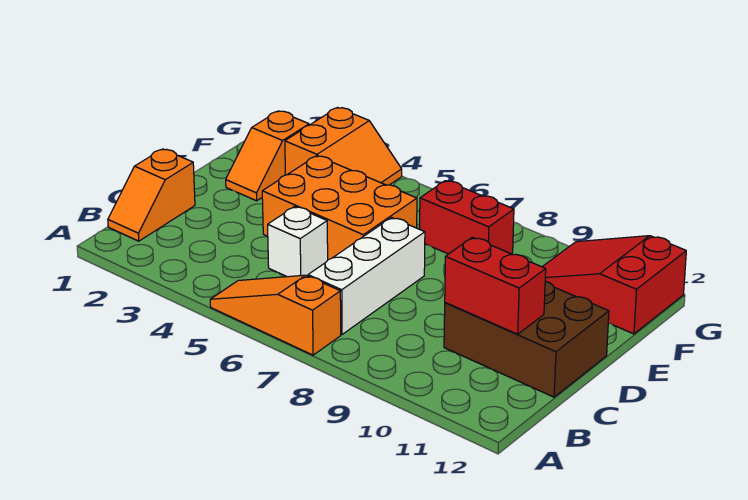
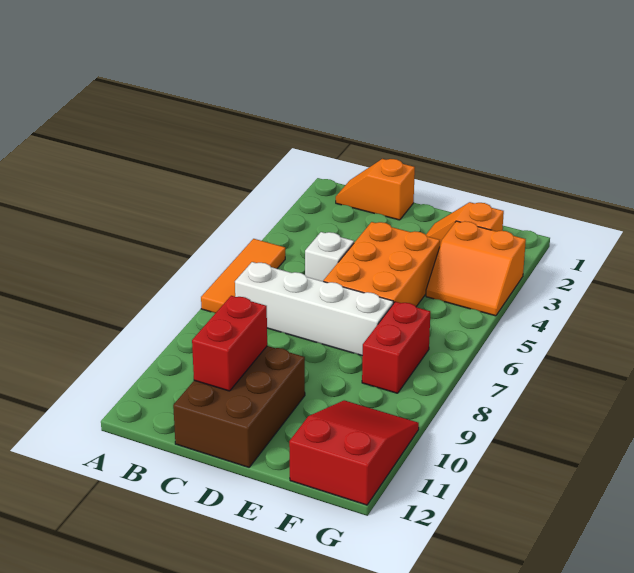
orange 1x3 slope [210,275,341,355] -> orange 1x3 tile [201,239,285,313]
white 1x3 brick [308,218,425,334] -> white 1x4 brick [235,262,393,356]

